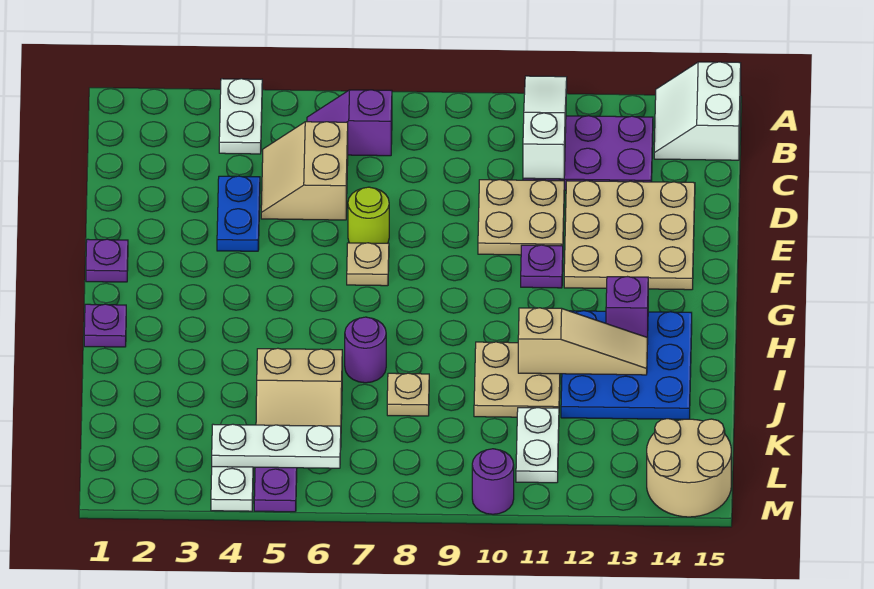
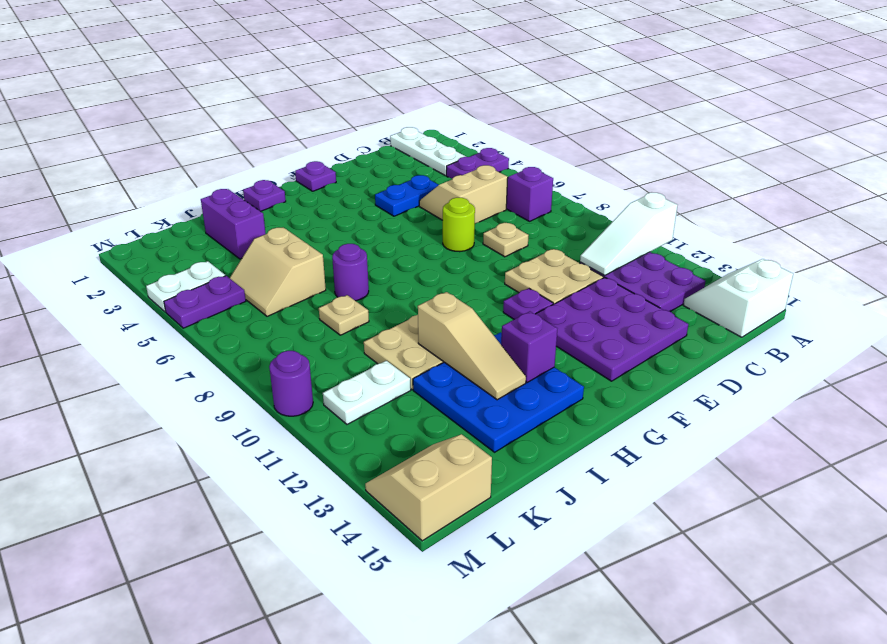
white 1x2 plate [219,79,262,154] -> purple 1x2 plate [446,148,509,179]
white 1x3 slope [523,76,567,179] -> white 1x3 slope turned to [580,192,677,275]
tan 3x3 plate [564,181,695,290] -> purple 3x3 plate [536,278,688,381]
tan 1x1 plate [347,243,389,286] -> tan 1x1 plate moved to [483,223,529,257]
none -> purple 1x2 brick [201,189,266,259]
white 1x3 plate [212,424,341,468] -> white 1x3 plate moved to [390,127,466,176]
tan 2x2 round brick [647,419,731,517] -> tan 2x2 slope [365,434,492,541]

